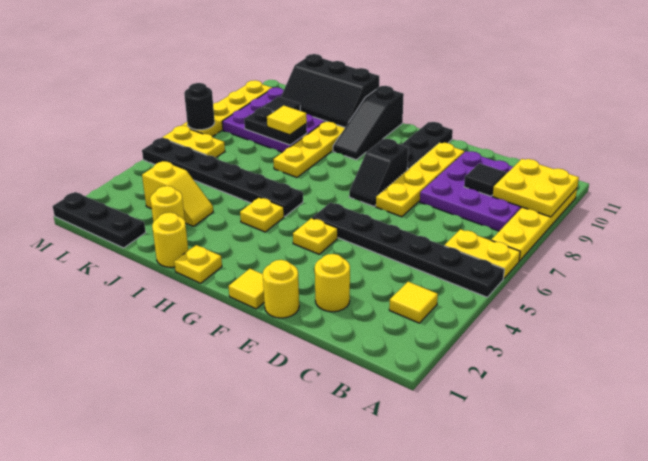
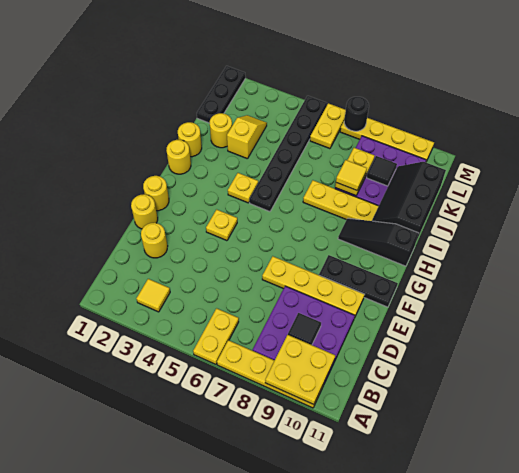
black 1x6 plate [312,203,504,297] -> none
yellow 1x1 tile [229,269,264,309] -> yellow 1x1 round brick [143,176,169,211]
black 1x2 slope [349,139,408,206] -> none
yellow 1x1 plate [174,245,222,283] -> yellow 1x1 round brick [166,140,191,174]
yellow 1x2 slope [142,161,213,226] -> yellow 1x2 slope turned to [227,115,267,159]
black 1x2 plate [244,108,307,145] -> yellow 1x2 plate [335,148,375,196]

